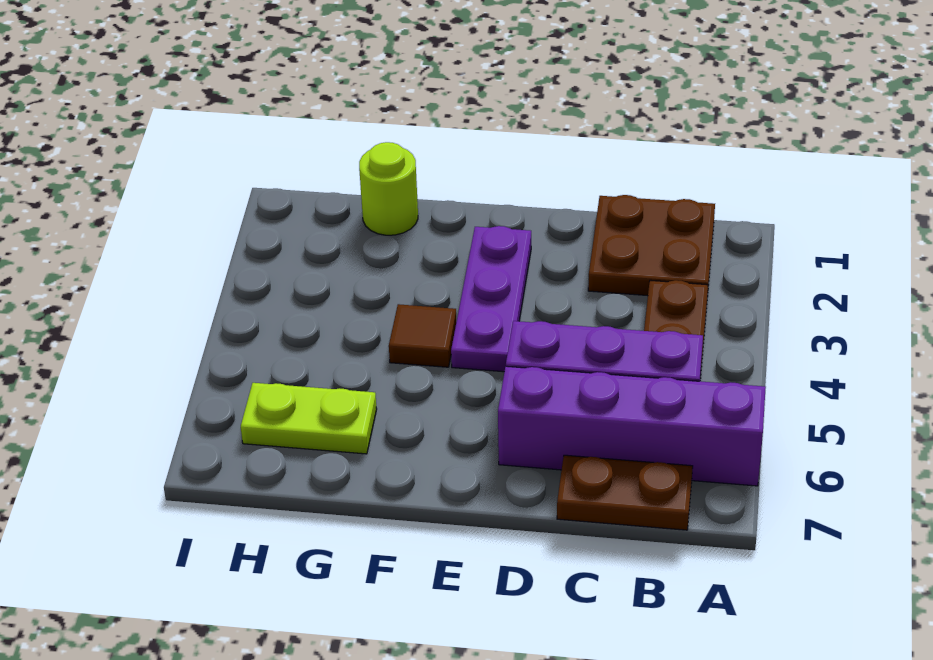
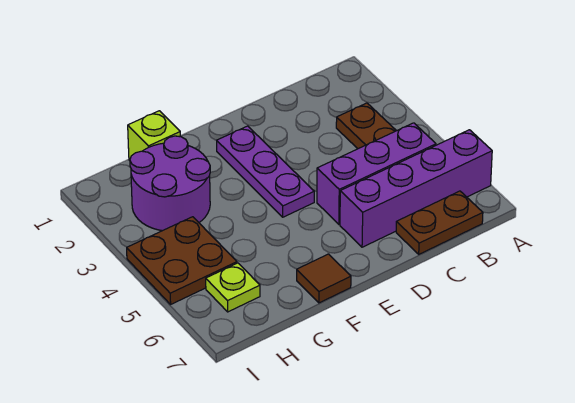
brown 2x2 plate [588,195,715,297] -> brown 2x2 plate moved to [127,217,237,304]
brown 1x1 tile [389,304,456,367] -> brown 1x1 tile moved to [297,254,351,303]
lime 1x1 round brick [359,142,418,235] -> lime 1x1 brick [128,111,180,161]
none -> purple 2x2 round brick [130,136,210,231]
lime 1x2 plate [241,383,377,454] -> lime 1x1 plate [206,263,260,312]

